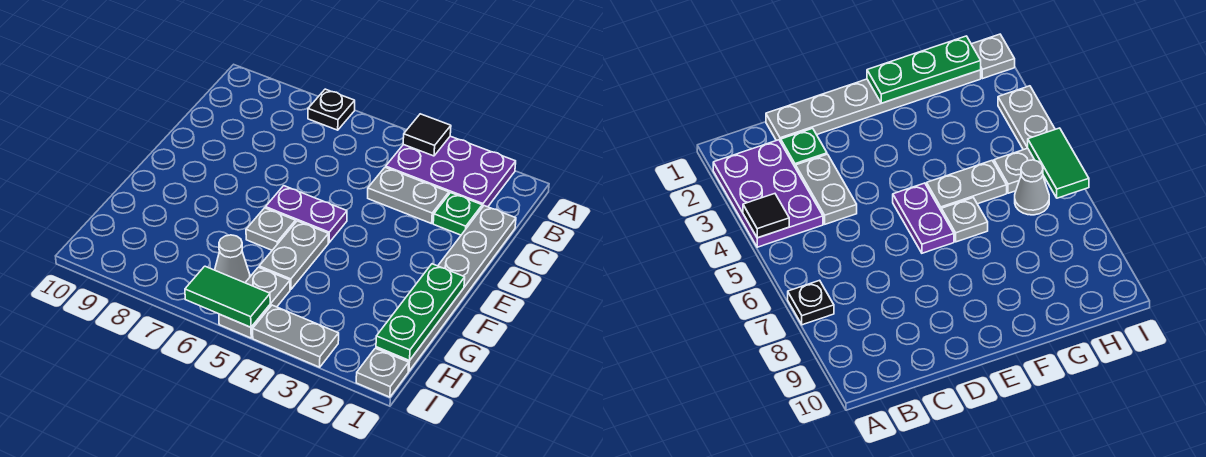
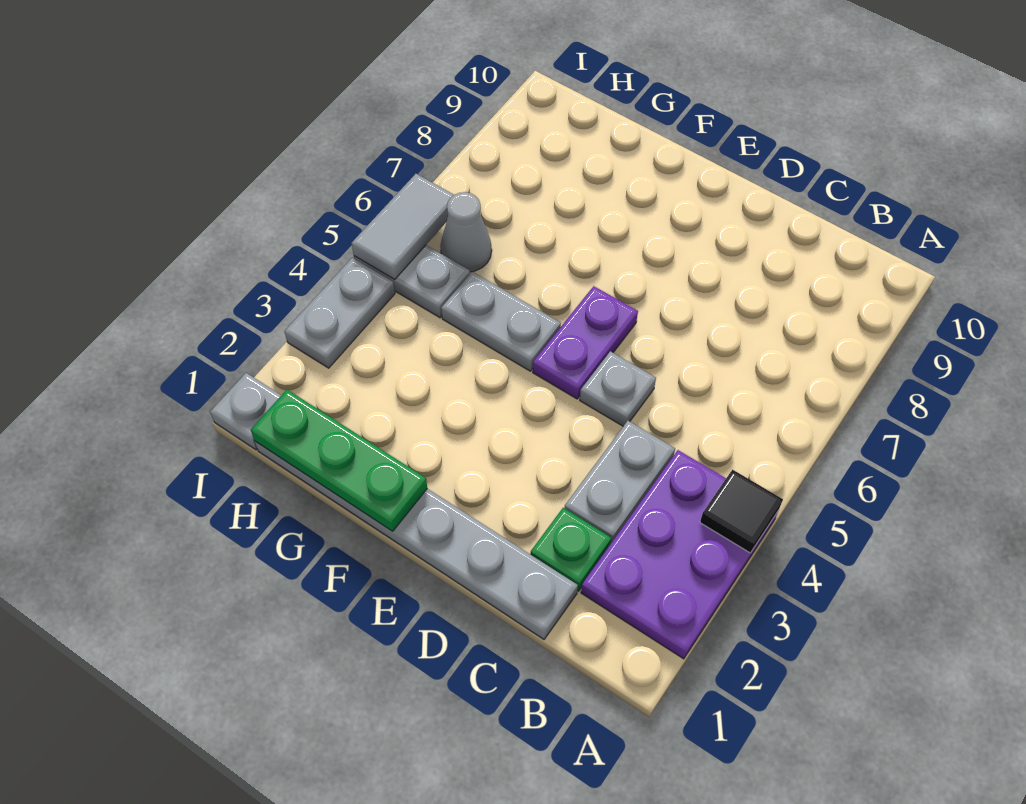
black 1x1 plate [308,89,355,130] -> none
grey 1x1 plate [246,208,296,250] -> grey 1x1 plate moved to [580,351,656,426]
green 1x2 tile [185,266,270,327] -> grey 1x2 tile [352,174,454,279]

